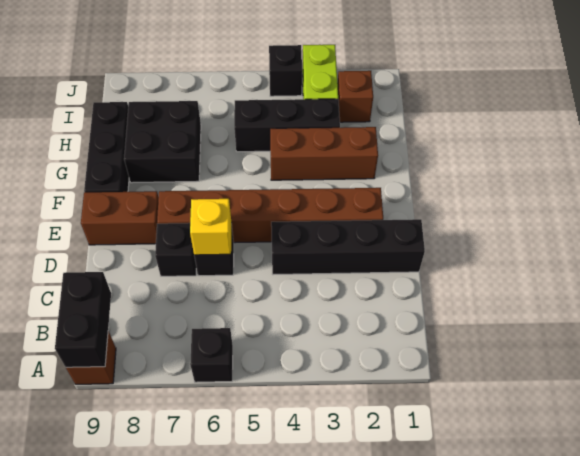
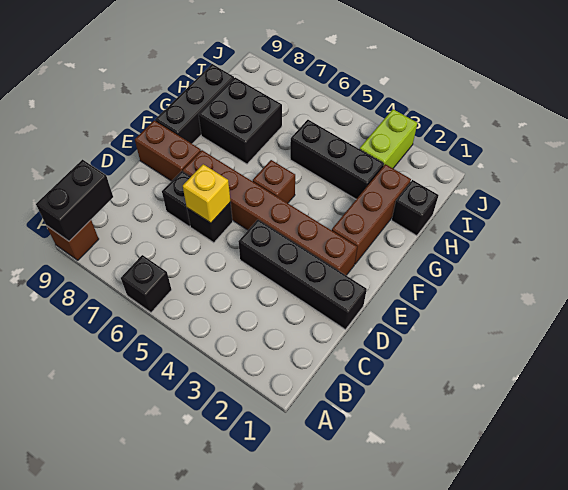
brown 1x3 brick [270,127,378,180] -> brown 1x3 brick turned to [332,164,411,264]
brown 1x1 brick [337,71,373,122] -> brown 1x1 brick moved to [253,160,295,203]
black 1x1 brick [269,45,302,96] -> black 1x1 brick moved to [392,180,438,236]

